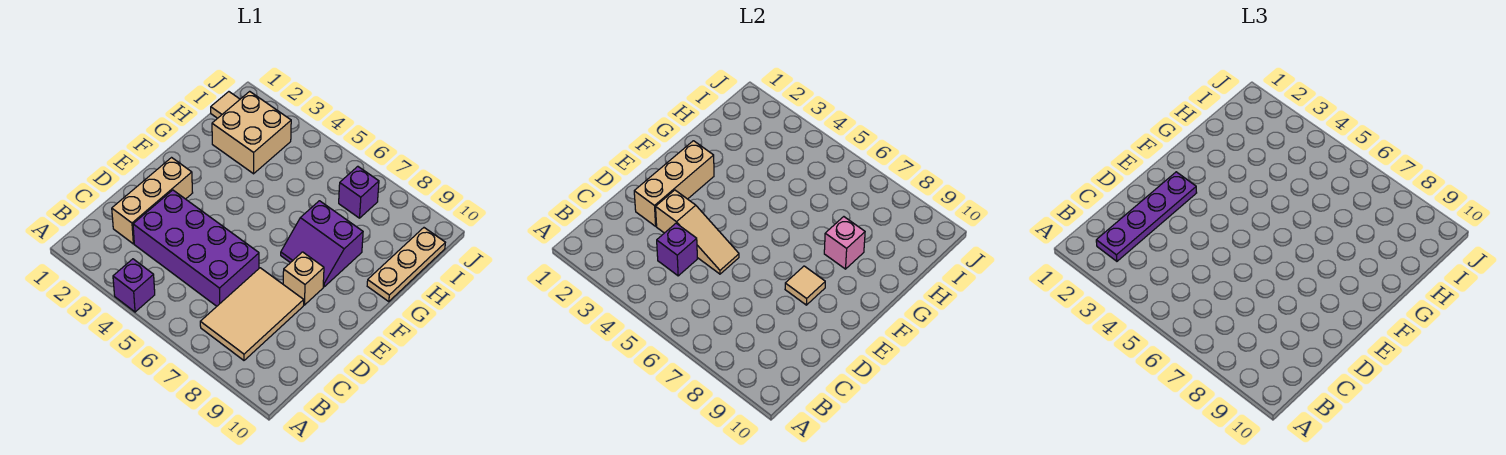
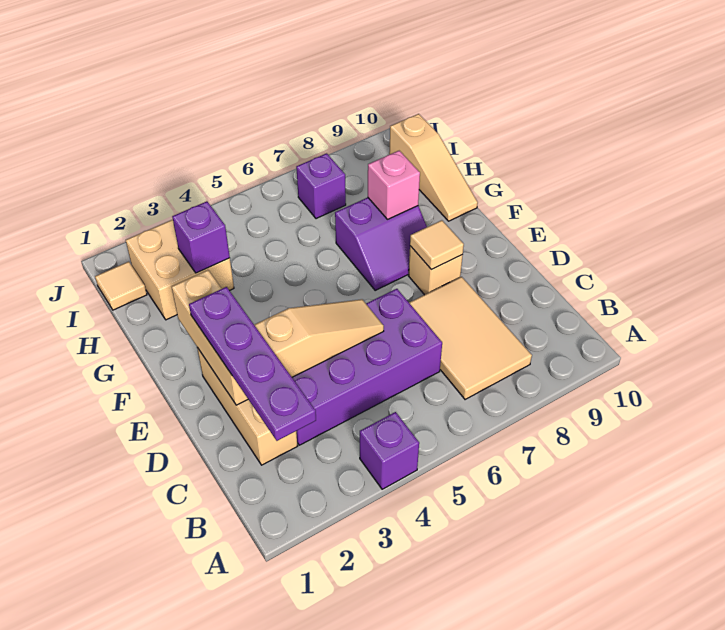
purple 1x1 brick [657,223,697,276] -> purple 1x1 brick moved to [172,202,230,273]
tan 1x3 plate [367,228,445,302] -> tan 1x3 slope [389,114,478,221]

